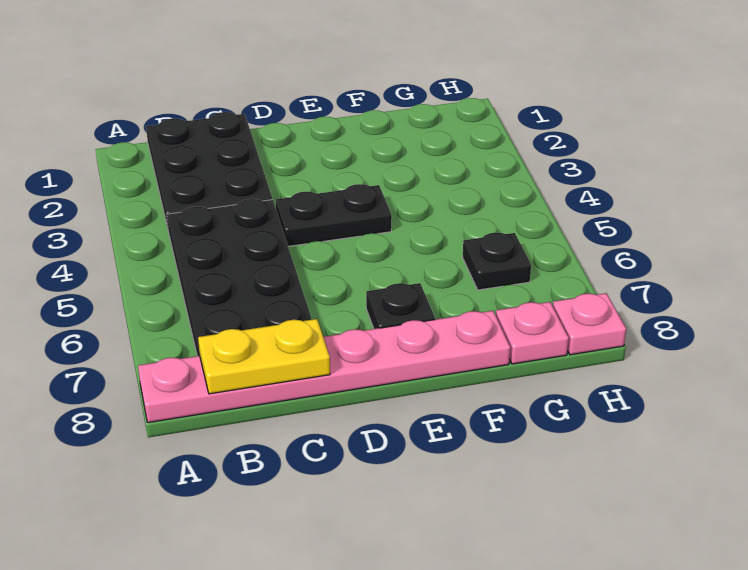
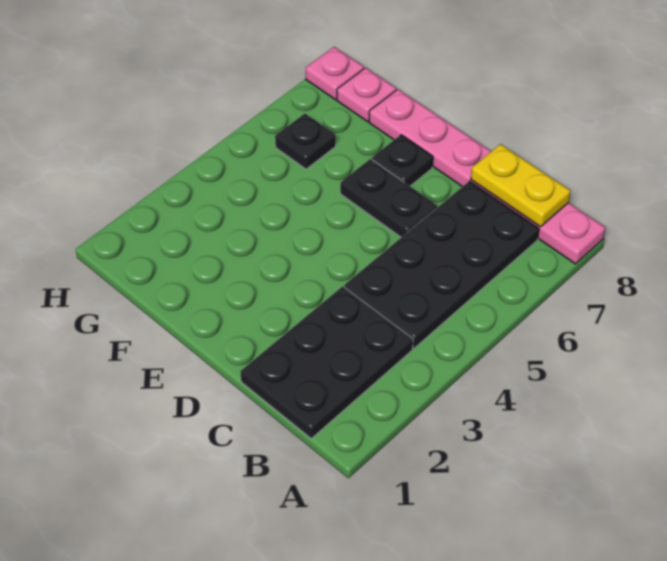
black 1x2 plate [276,184,392,246] -> black 1x2 plate moved to [340,159,437,237]

